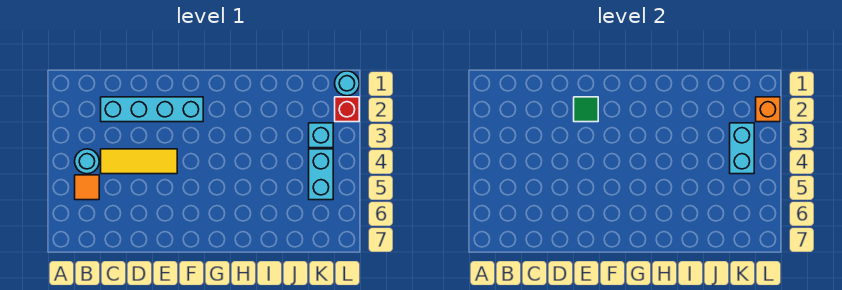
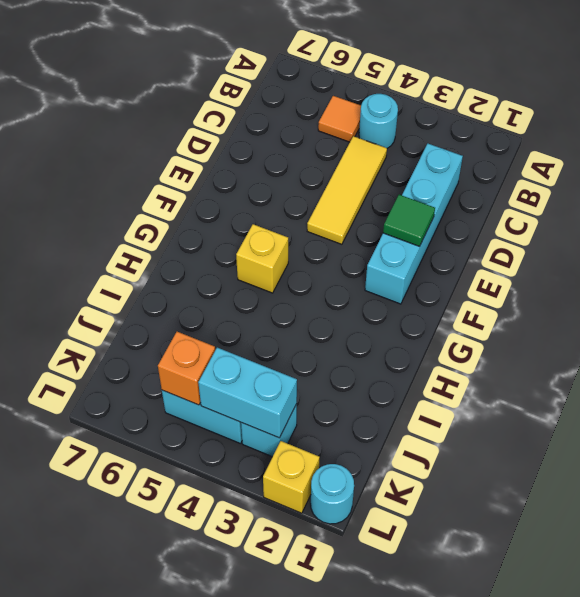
none -> yellow 1x1 brick [236,224,288,293]
red 1x1 brick [335,97,359,122] -> yellow 1x1 brick [263,441,320,513]
orange 1x1 brick [756,97,780,122] -> orange 1x1 brick moved to [158,332,215,405]

